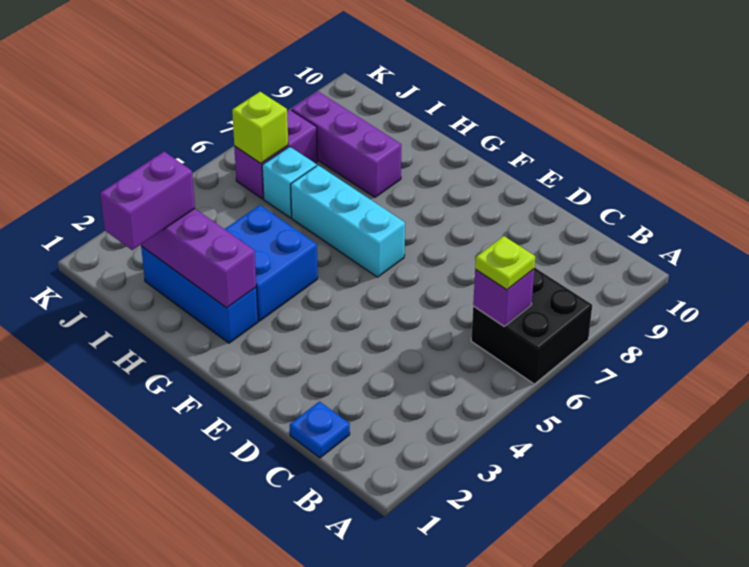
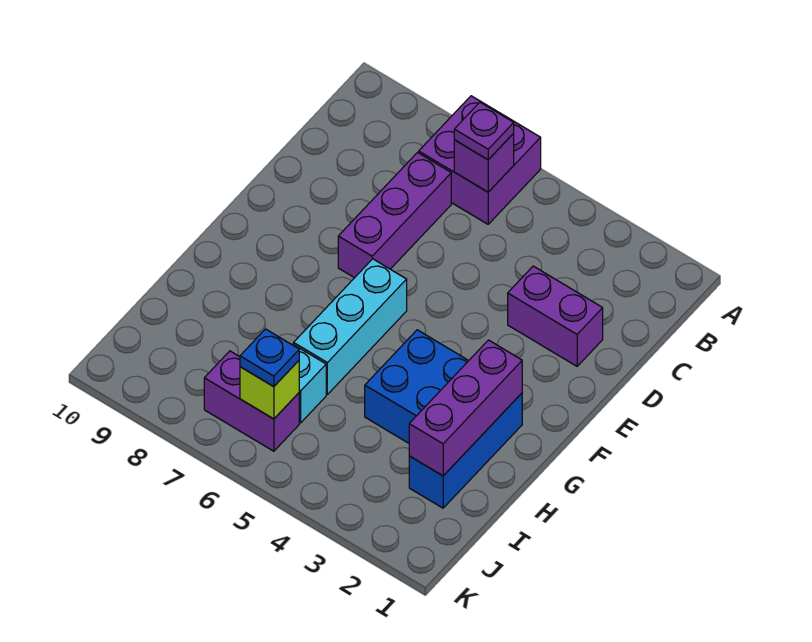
black 2x2 brick [471,268,592,384] -> purple 2x2 brick [419,96,541,224]
lime 1x1 plate [475,236,535,290] -> purple 1x1 plate [454,102,514,160]
blue 1x1 plate [290,402,350,458] -> blue 1x1 plate moved to [240,329,299,387]
purple 1x3 brick [291,91,401,197] -> purple 1x3 brick moved to [338,153,451,278]
purple 1x2 brick [100,152,195,250] -> purple 1x2 brick moved to [508,266,603,366]

